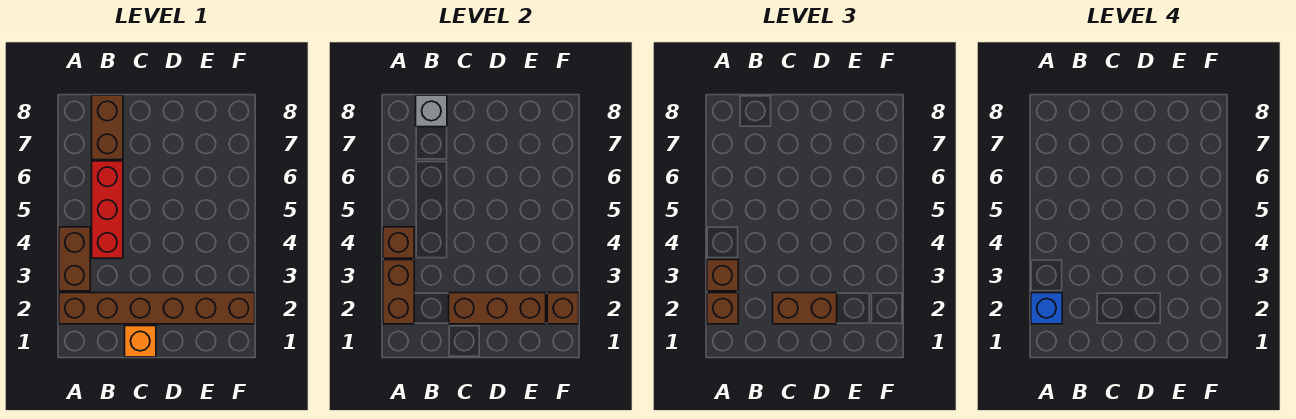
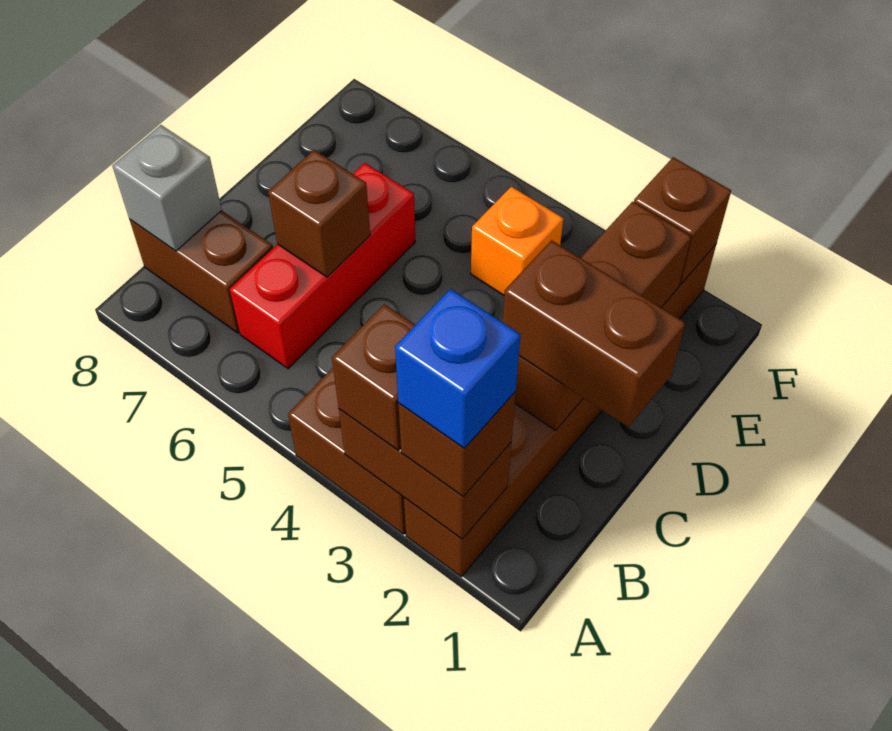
brown 1x1 brick [383,227,414,258] -> brown 1x1 brick moved to [268,150,370,277]
red 1x3 brick [92,161,123,258] -> red 1x3 brick turned to [230,163,415,369]
orange 1x1 brick [125,326,156,357] -> orange 1x1 brick moved to [471,187,563,295]
brown 1x2 brick [773,293,837,324] -> brown 1x2 brick turned to [503,240,685,427]

